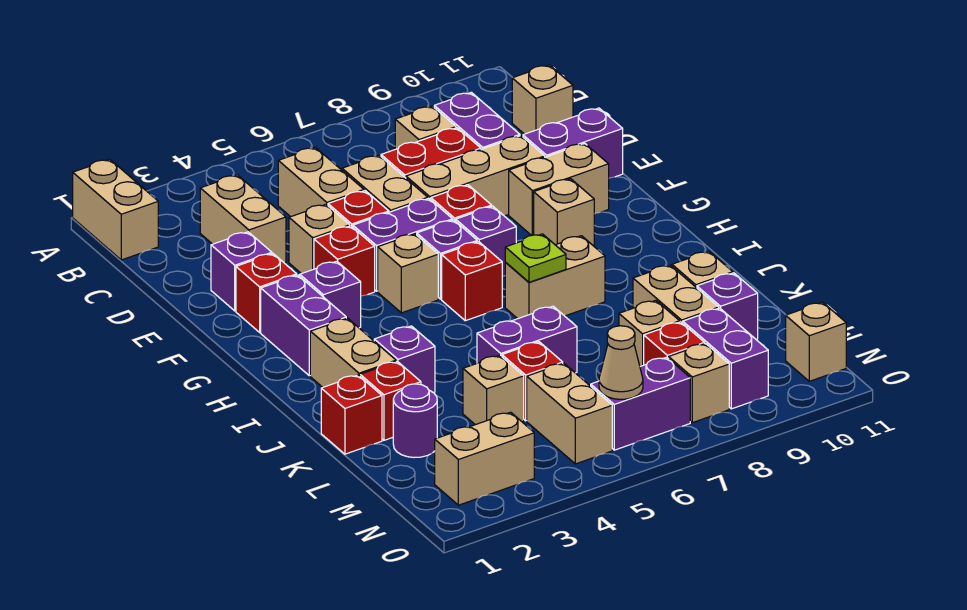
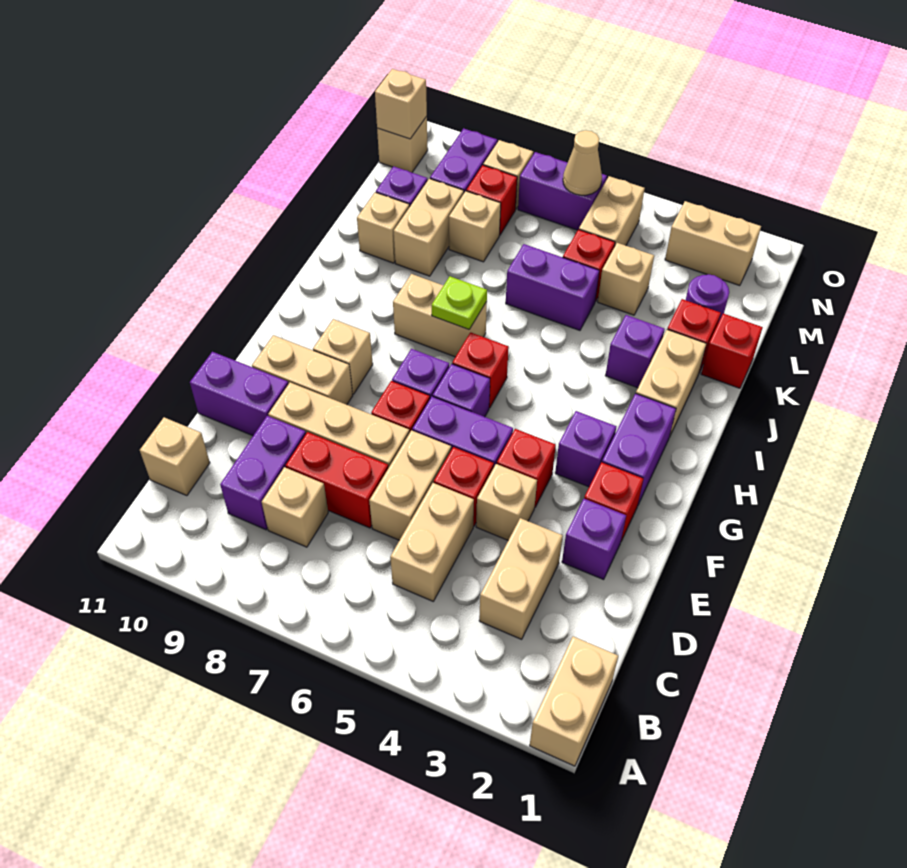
tan 1x1 brick [378,234,438,313] -> tan 1x1 brick moved to [375,69,427,139]

